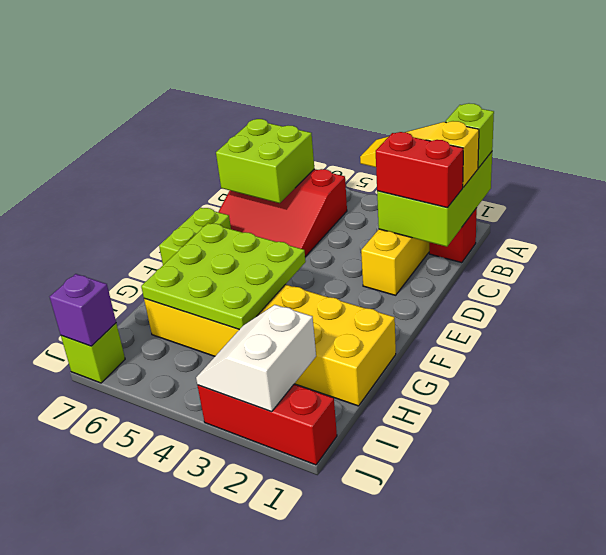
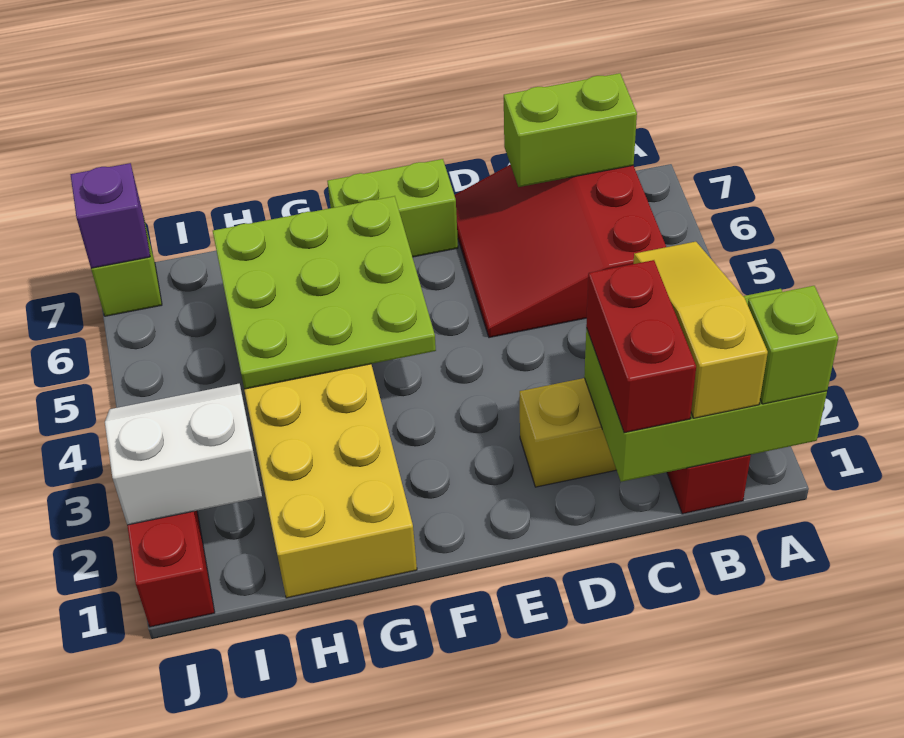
lime 2x2 brick [216,119,314,203] -> lime 1x2 brick [504,73,637,187]

